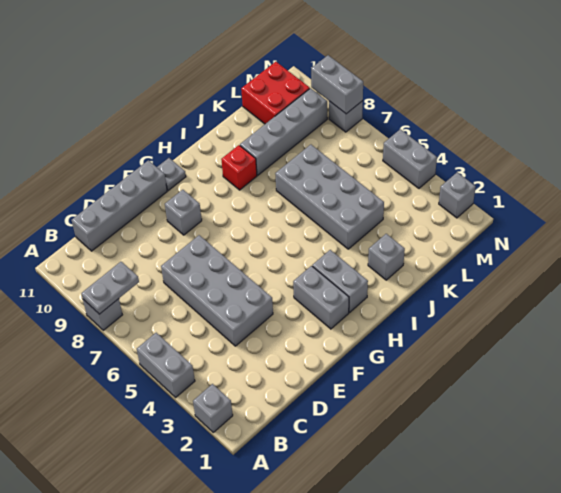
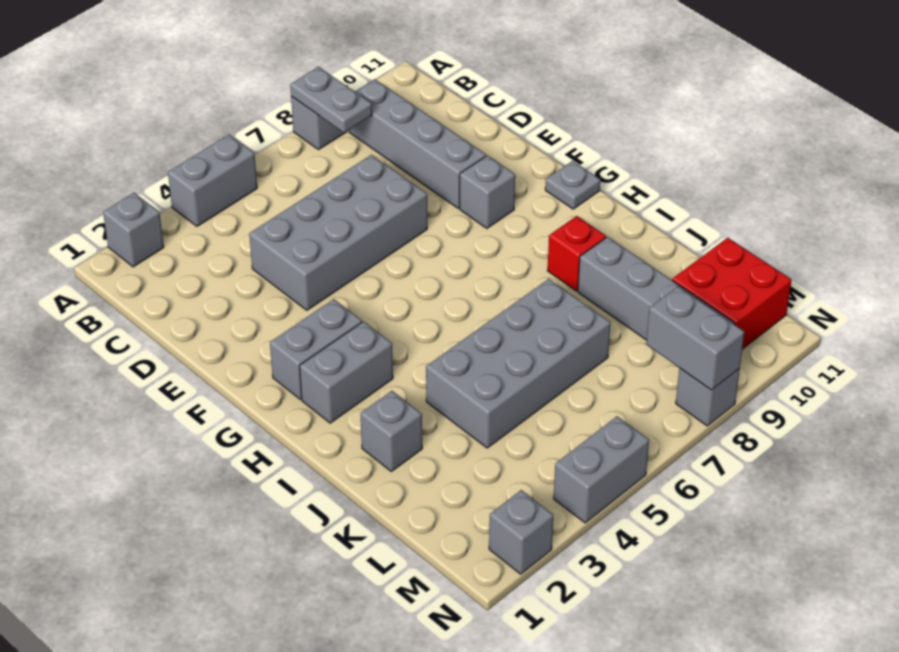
grey 1x4 brick [72,160,167,251] -> grey 1x4 brick moved to [349,80,486,208]
grey 1x2 brick [311,55,363,114] -> grey 1x2 brick turned to [646,287,744,390]

